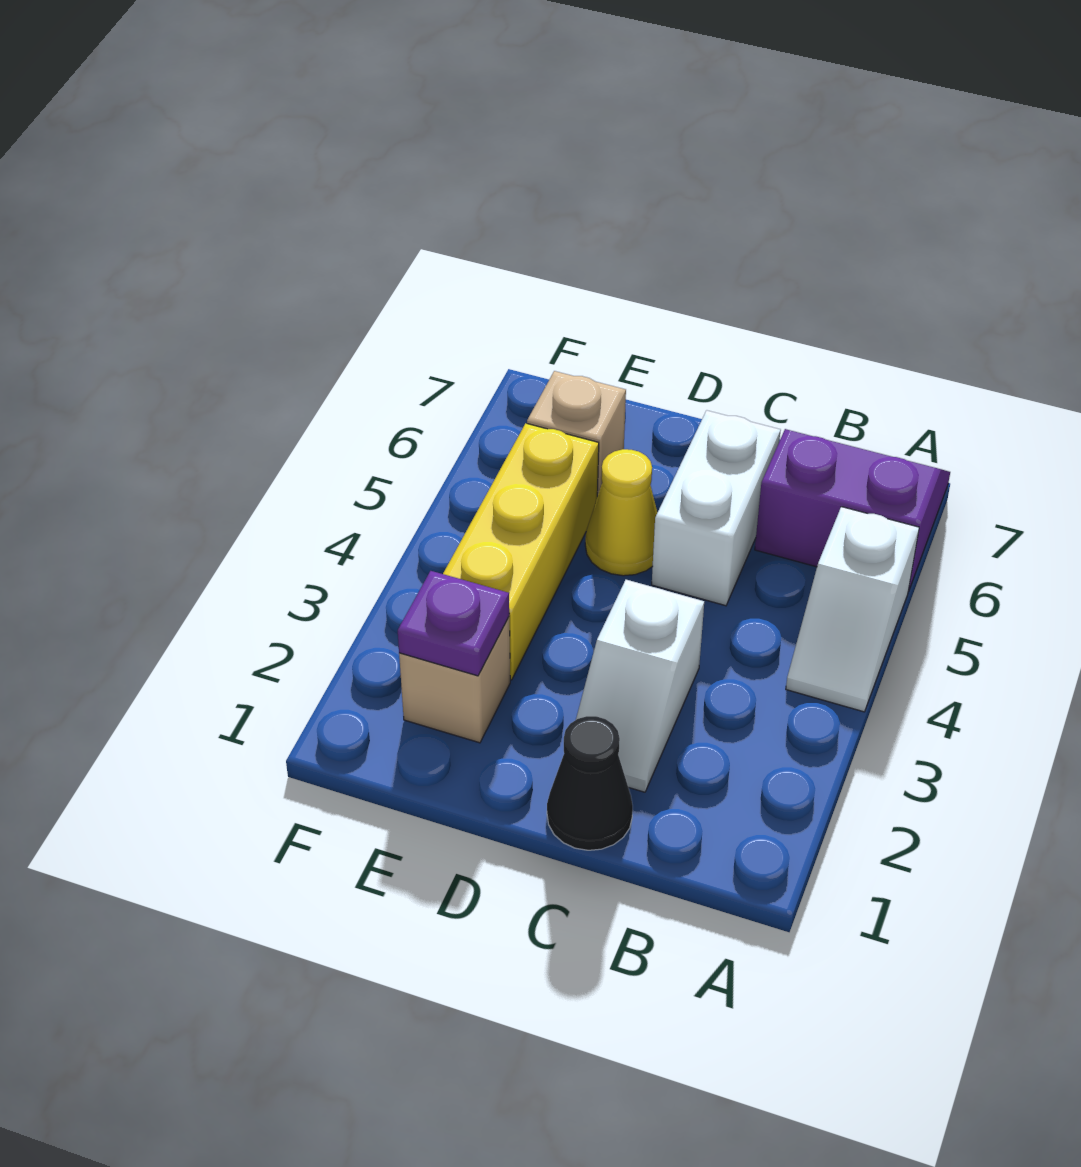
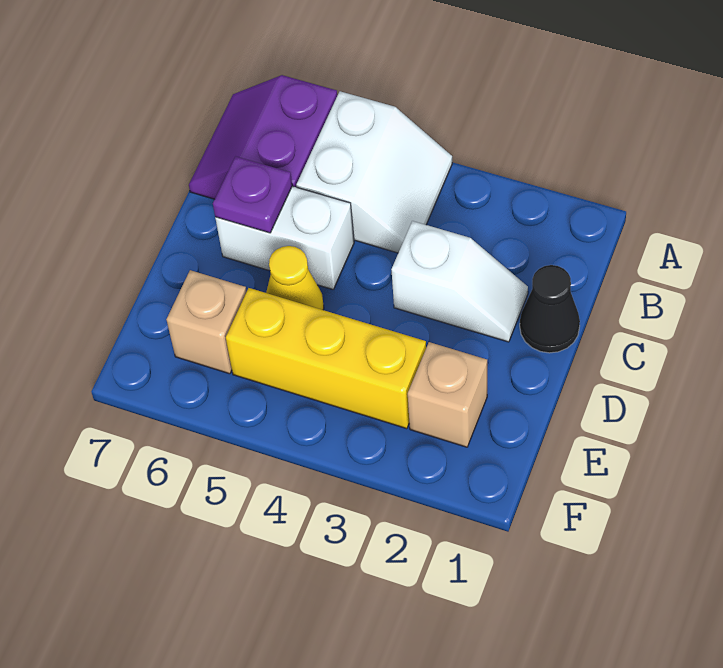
white 1x2 slope [786,507,919,712] -> white 2x2 slope [296,91,452,253]
purple 1x1 plate [398,571,509,676] -> purple 1x1 plate moved to [213,156,292,233]

